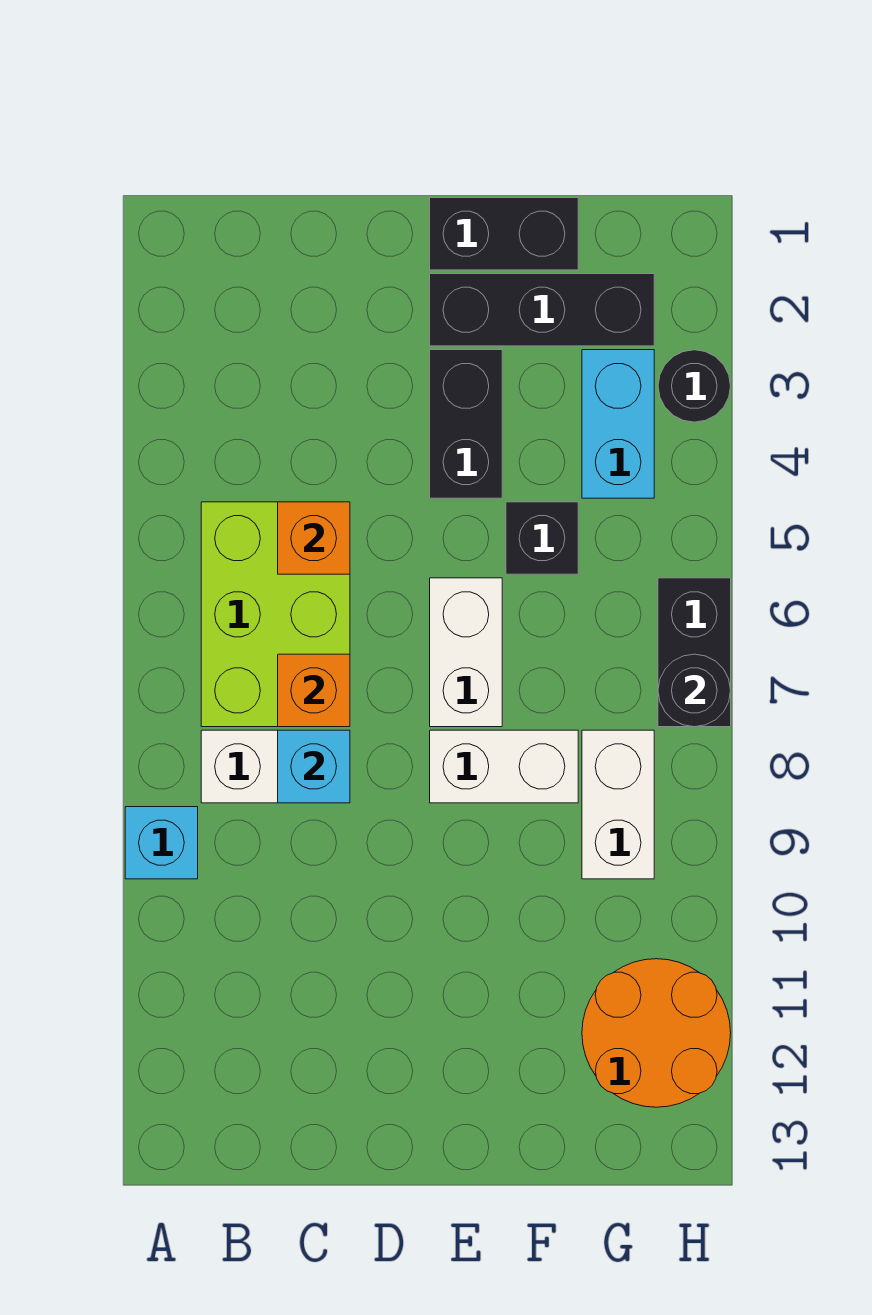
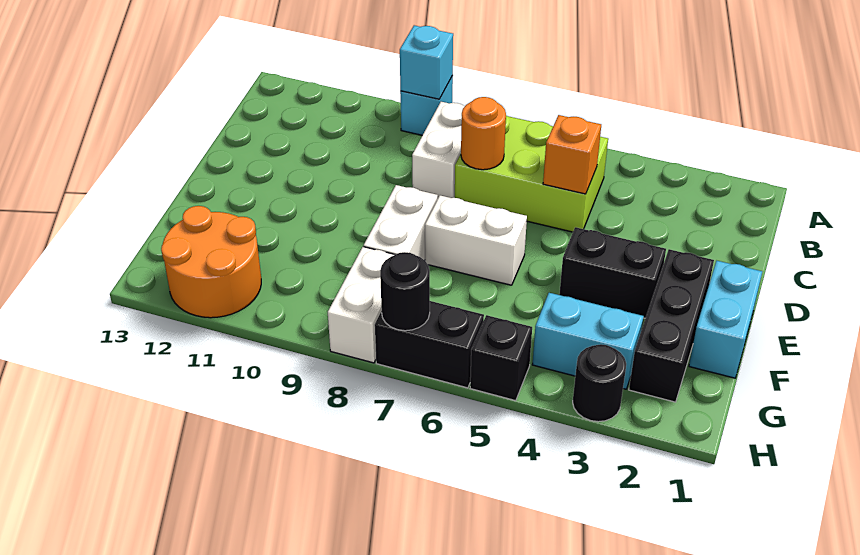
orange 1x1 brick [278,654,350,727] -> orange 1x1 round brick [461,97,506,170]
cyan 1x1 brick [278,730,350,803] -> cyan 1x1 brick moved to [400,25,453,99]
black 1x2 brick [430,198,578,270] -> cyan 1x2 brick [689,261,762,378]
black 1x1 brick [506,502,578,574] -> black 1x1 brick moved to [470,315,532,401]
white 1x2 brick [582,730,654,879] -> white 1x2 brick turned to [328,247,395,363]

